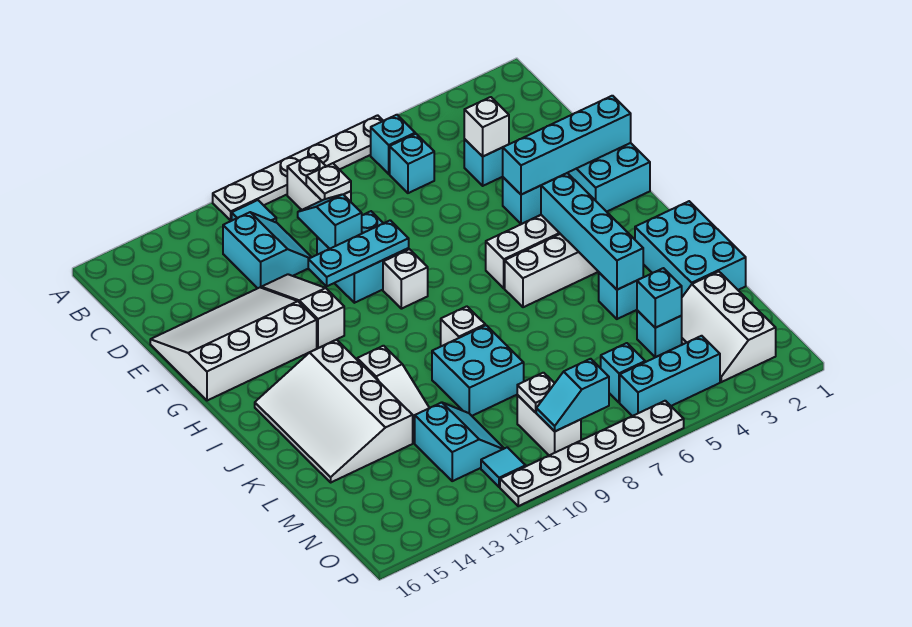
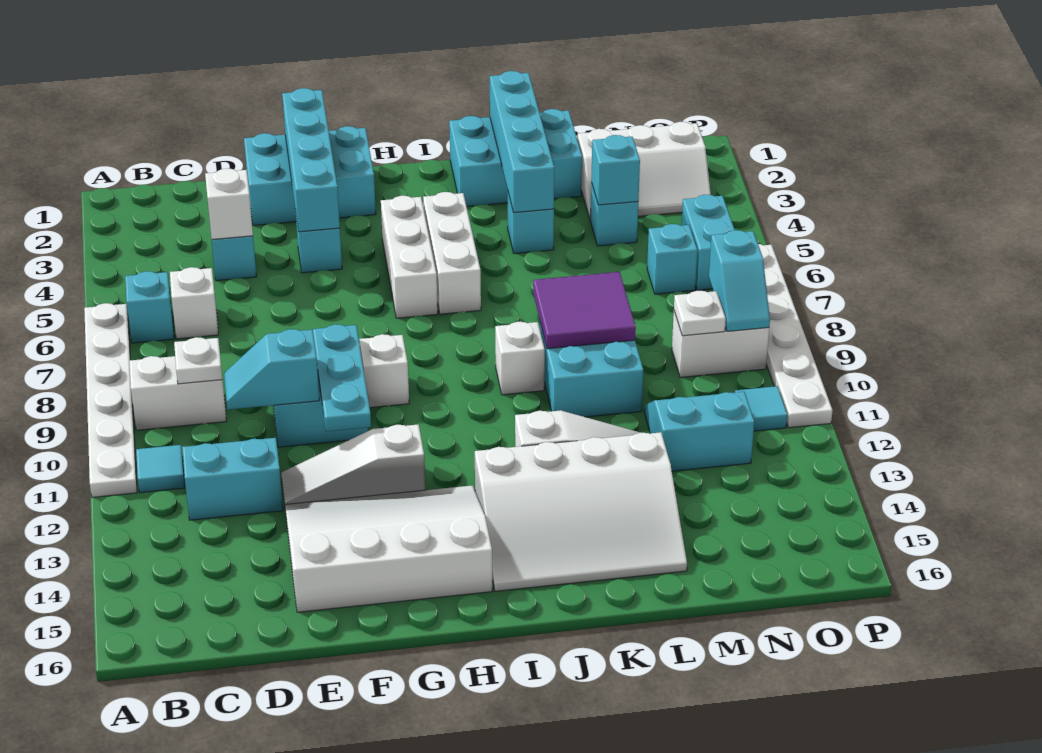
cyan 1x1 brick [390,134,434,193] -> white 1x1 brick [170,267,218,339]
white 3x4 slope [150,287,317,401] -> white 3x4 slope turned to [285,485,492,612]
cyan 1x4 brick [541,173,643,290] -> cyan 1x4 brick turned to [490,71,554,213]
none -> purple 2x2 tile [533,272,636,349]
cyan 1x3 brick [620,336,720,416] -> cyan 1x2 brick [682,195,735,290]

